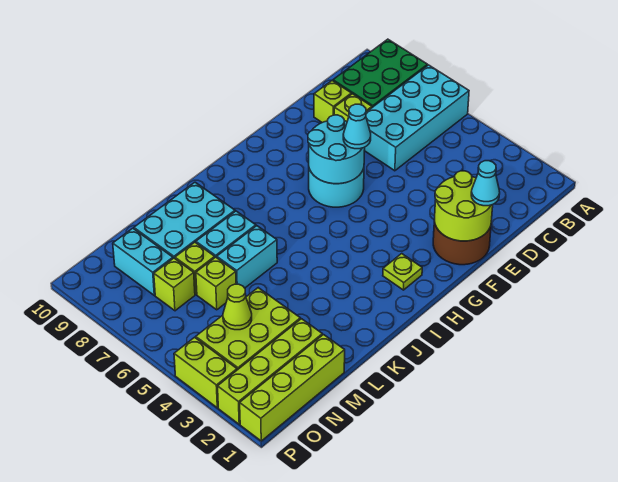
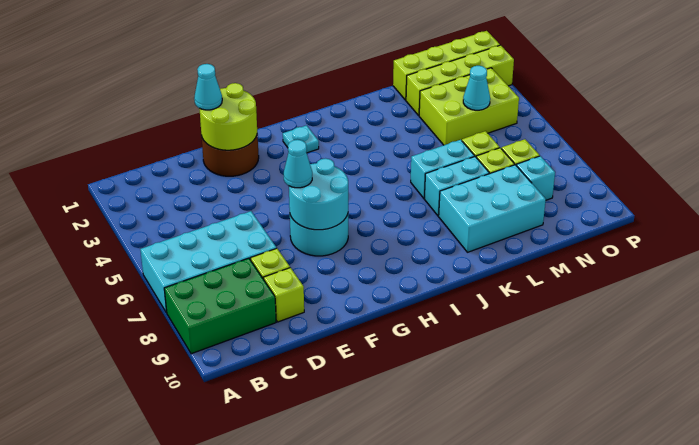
lime 1x1 plate [383,254,422,290] -> cyan 1x1 plate [283,125,319,153]
lime 1x1 cone [223,284,252,330] -> cyan 1x1 cone [463,66,490,110]
cyan 1x2 brick [113,228,173,295] -> cyan 1x1 brick [516,156,555,200]
lime 1x2 brick [174,337,237,408] -> none

